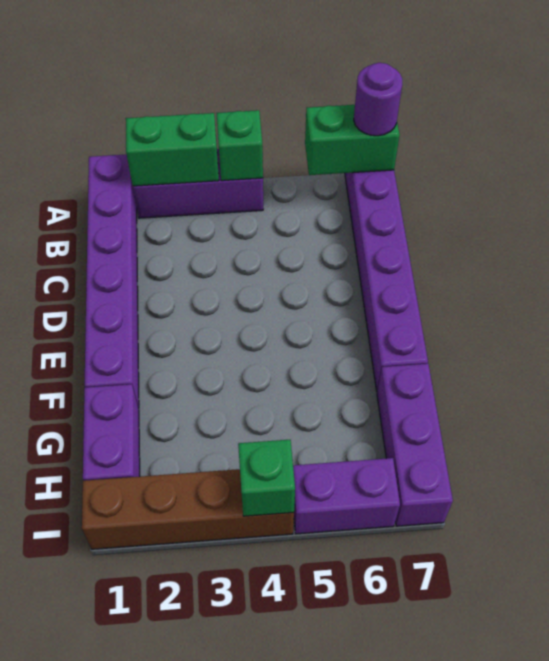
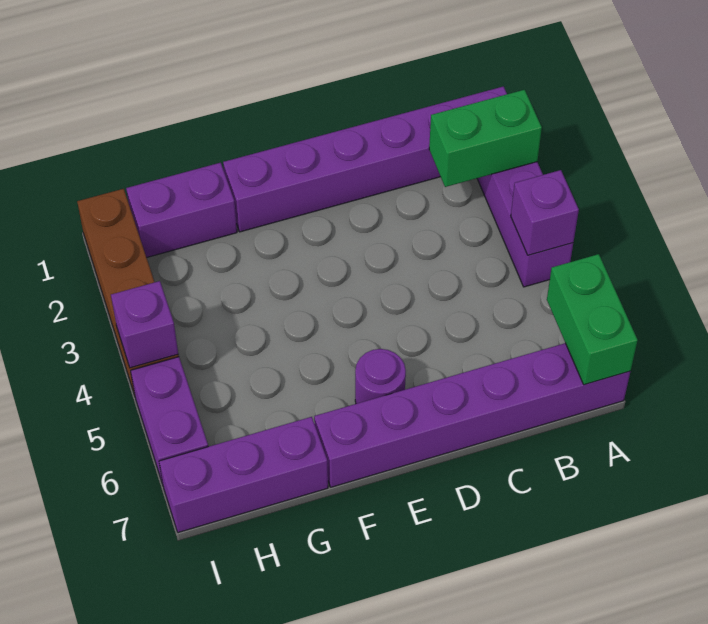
green 1x2 brick [126,113,219,186] -> green 1x2 brick turned to [429,90,542,187]
green 1x1 brick [216,110,263,181] -> purple 1x1 brick [511,170,579,255]
purple 1x1 round brick [354,63,402,136] -> purple 1x1 round brick moved to [355,349,406,404]
green 1x1 brick [238,440,295,516] -> purple 1x1 brick [111,281,178,368]

